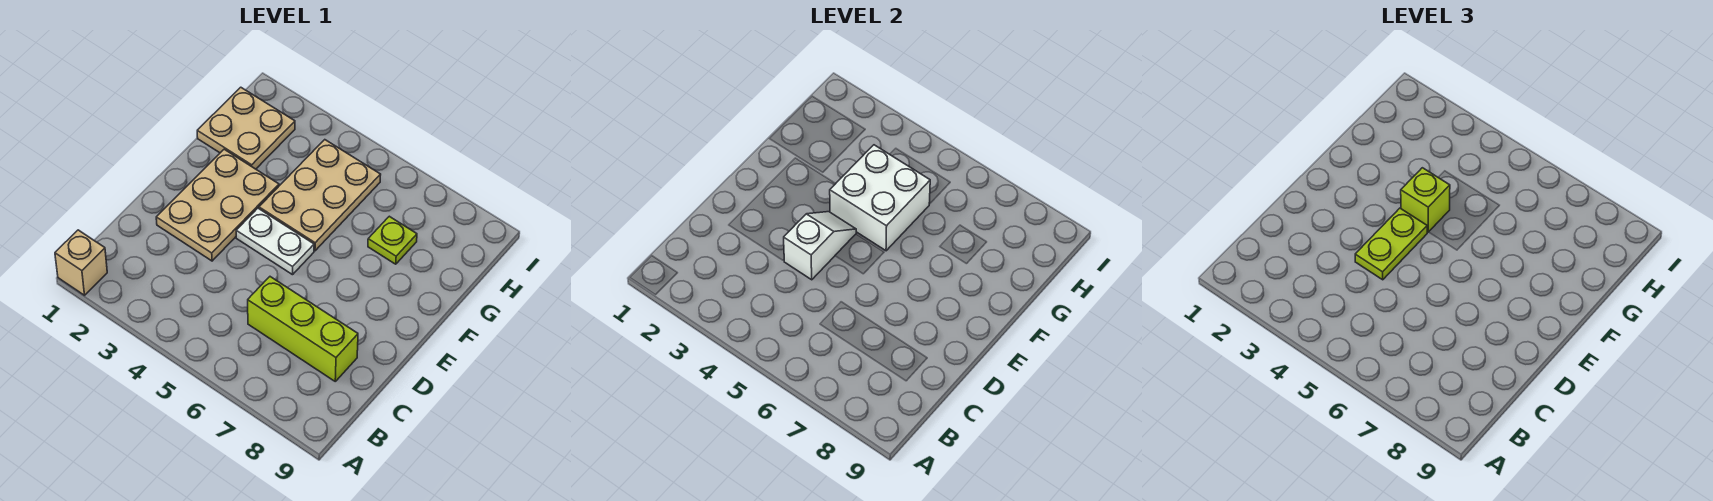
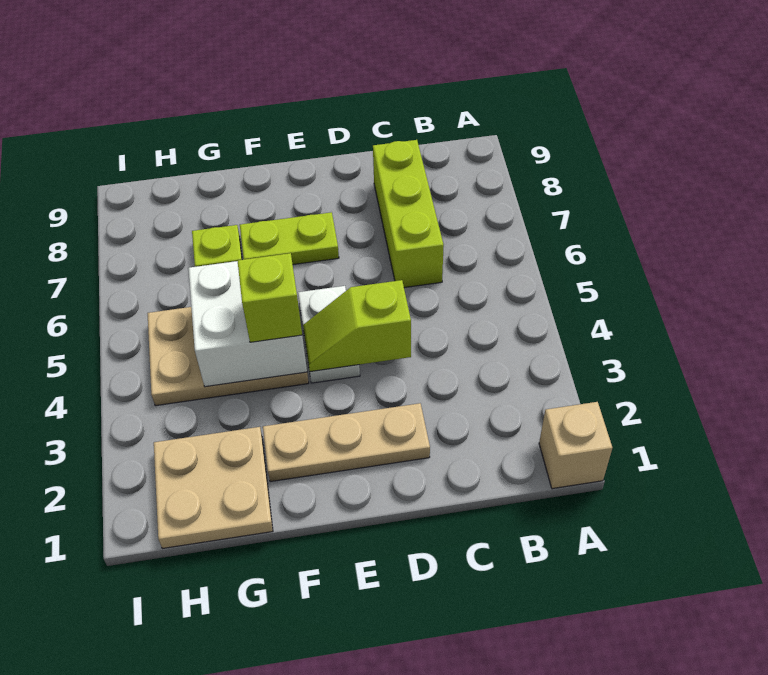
tan 2x3 plate [156,149,279,261] -> tan 1x3 plate [263,403,430,482]
white 1x2 slope [784,212,856,280] -> lime 1x2 slope [303,280,411,372]
lime 1x2 plate [1355,208,1427,280] -> lime 1x2 plate moved to [240,212,339,265]

